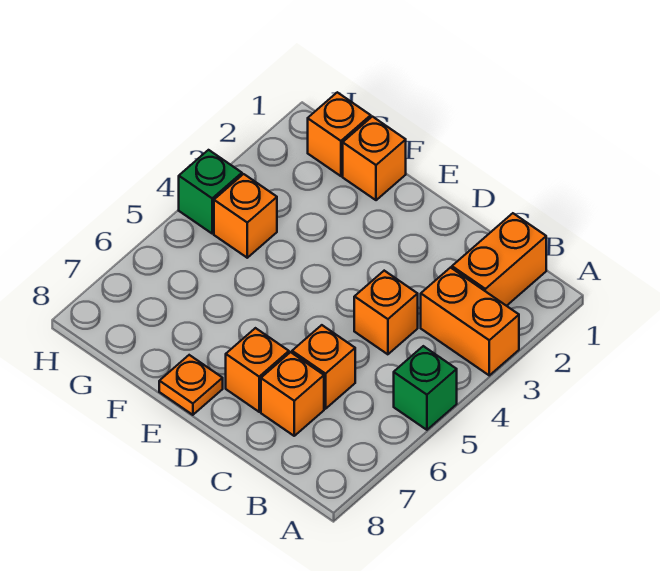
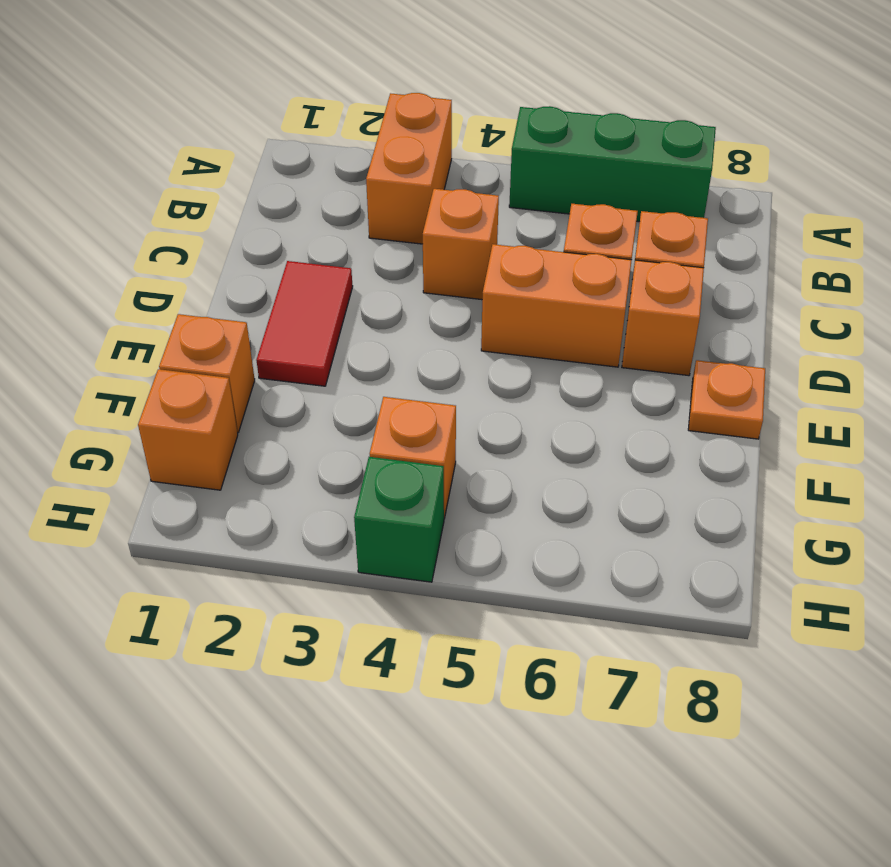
green 1x1 brick [394,346,457,430] -> green 1x3 brick [509,106,716,222]
orange 1x2 brick [452,213,546,306] -> orange 1x2 brick moved to [481,244,632,367]
none -> red 1x2 tile [256,261,353,386]

